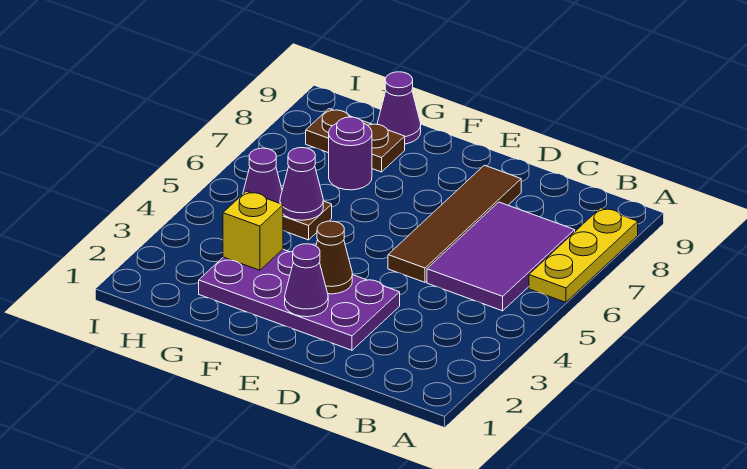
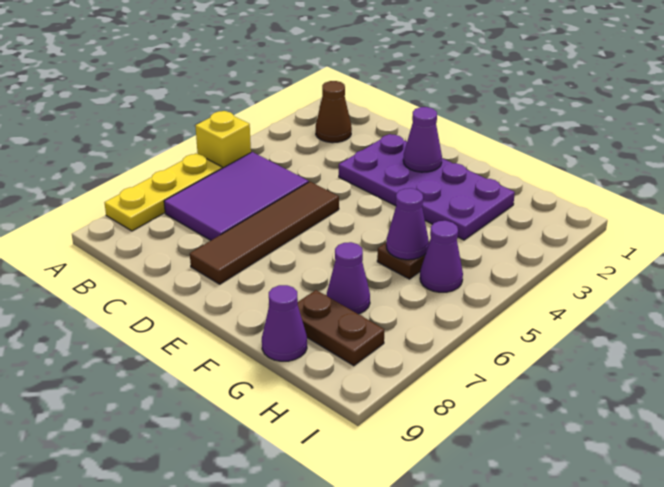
brown 1x1 cone [316,221,352,294] -> brown 1x1 cone moved to [316,81,352,143]
yellow 1x1 brick [223,191,283,270] -> yellow 1x1 brick moved to [195,111,251,168]
purple 1x1 round brick [329,117,372,190] -> purple 1x1 cone [327,242,370,314]

